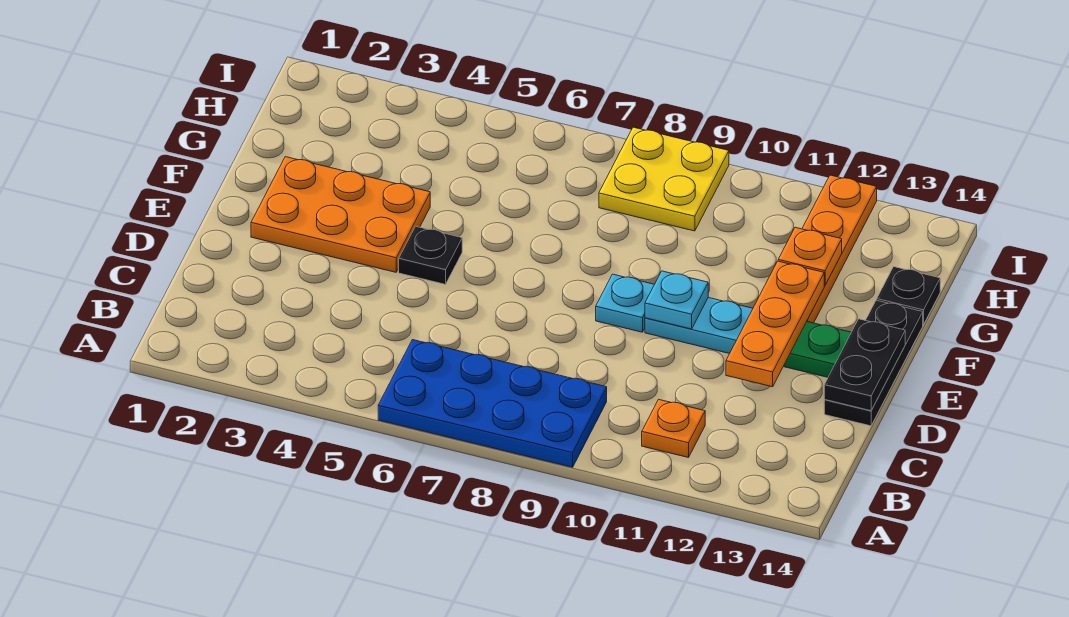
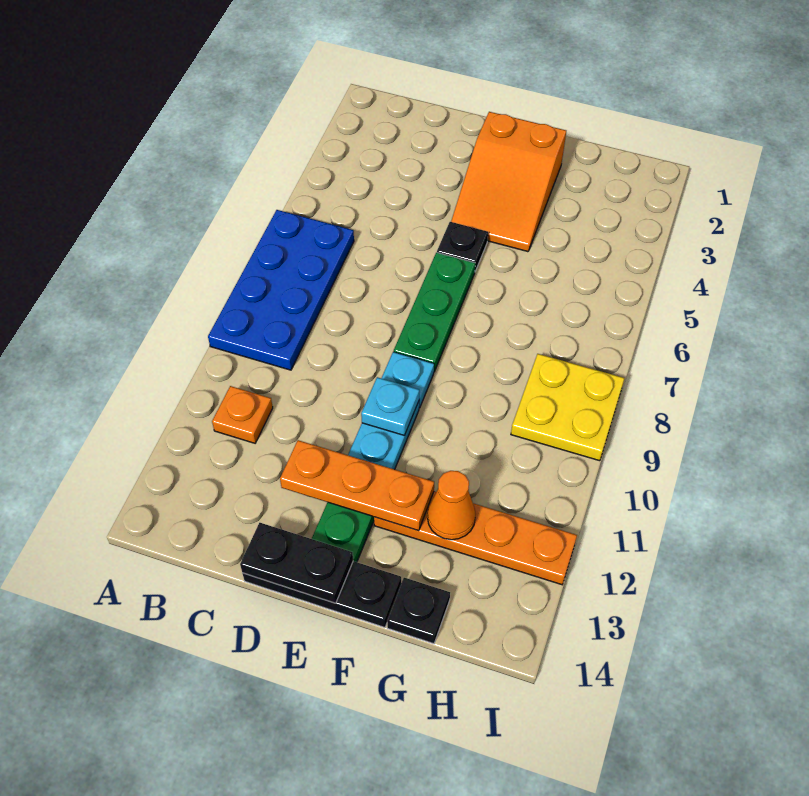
orange 2x3 plate [251,157,430,272] -> orange 2x3 slope [451,112,566,252]
none -> green 1x3 plate [394,252,475,372]
orange 1x1 plate [778,227,842,285] -> orange 1x1 cone [428,471,476,540]

